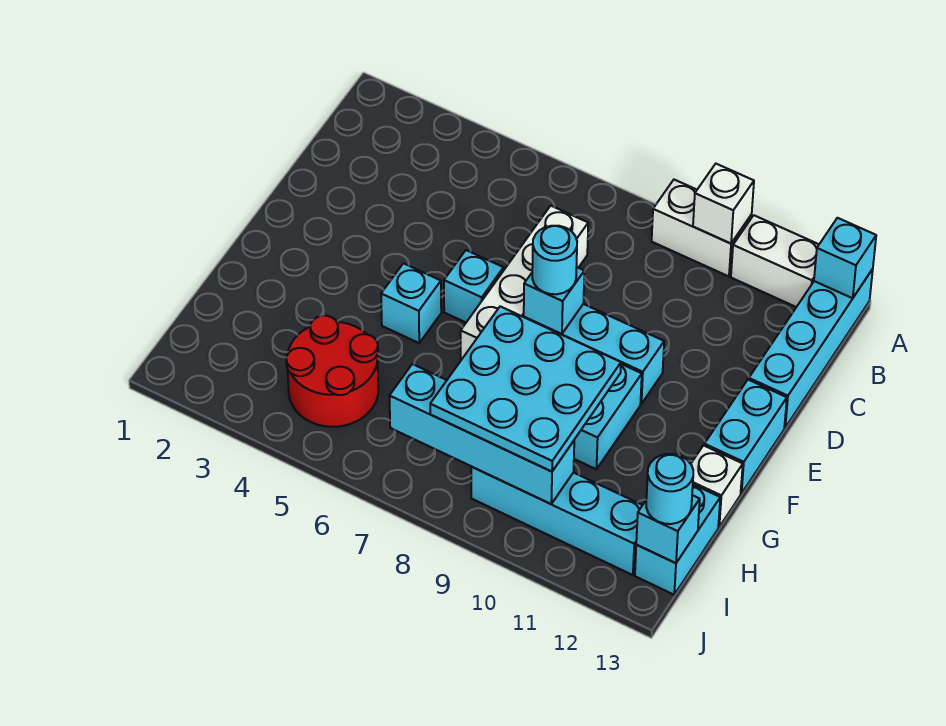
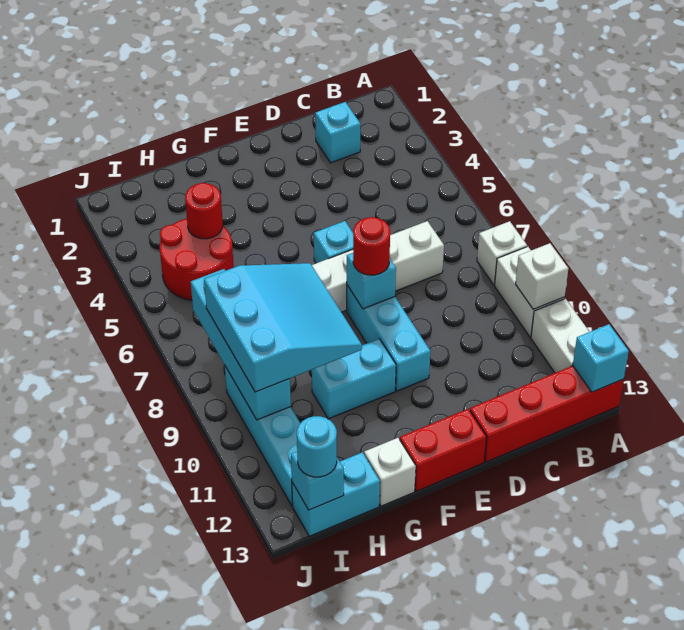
none -> white 1x1 brick [477,221,527,285]
cyan 1x4 brick [749,269,873,428] -> red 1x4 brick [470,366,624,462]
cyan 1x1 round brick [532,226,577,294] -> red 1x1 round brick [353,217,390,275]
cyan 1x2 brick [704,380,787,494] -> red 1x2 brick [400,409,487,491]
cyan 1x1 brick [381,263,441,343] -> cyan 1x1 brick moved to [315,102,361,163]
cyan 3x3 plate [430,306,621,472] -> cyan 3x3 slope [204,263,362,392]
none -> red 1x1 round brick [185,183,223,239]

